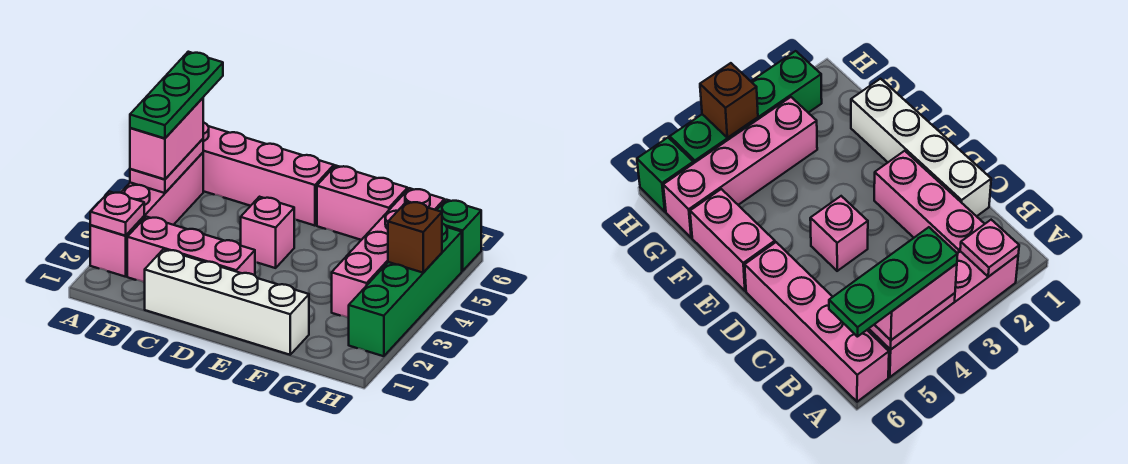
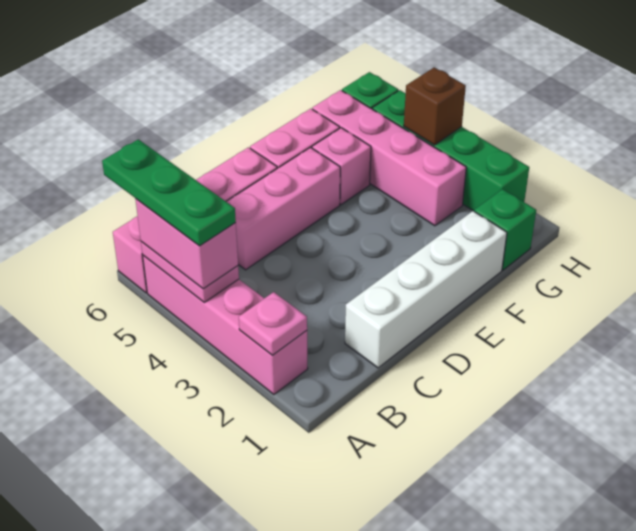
pink 1x3 brick [127,217,255,283] -> pink 1x3 brick moved to [226,148,340,270]
pink 1x1 brick [241,197,294,268] -> pink 1x1 brick moved to [312,128,371,204]
none -> green 1x1 brick [474,189,536,270]

